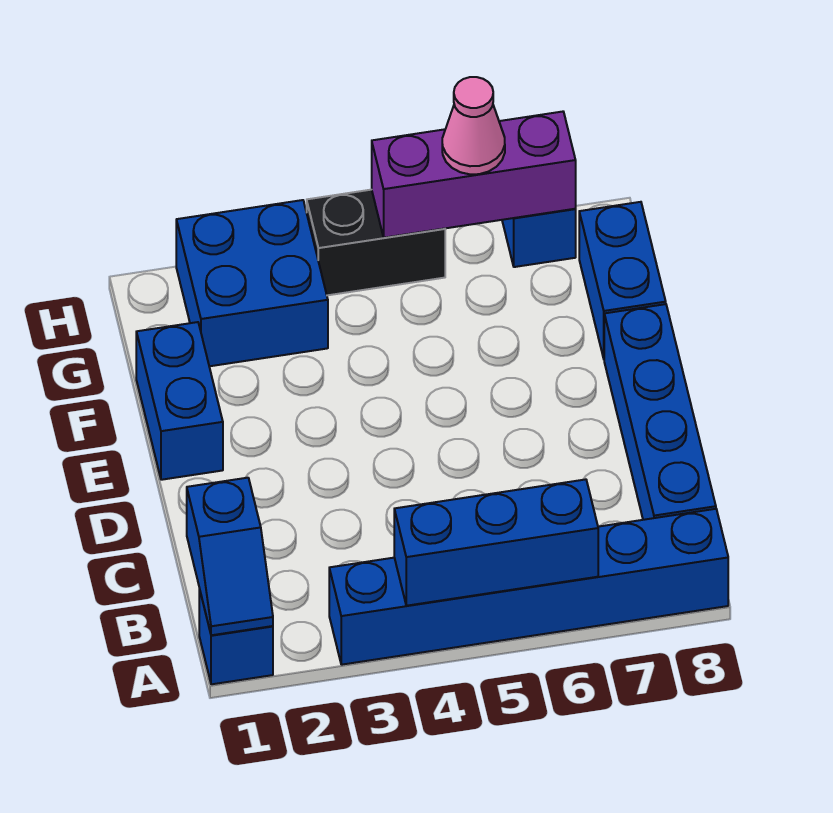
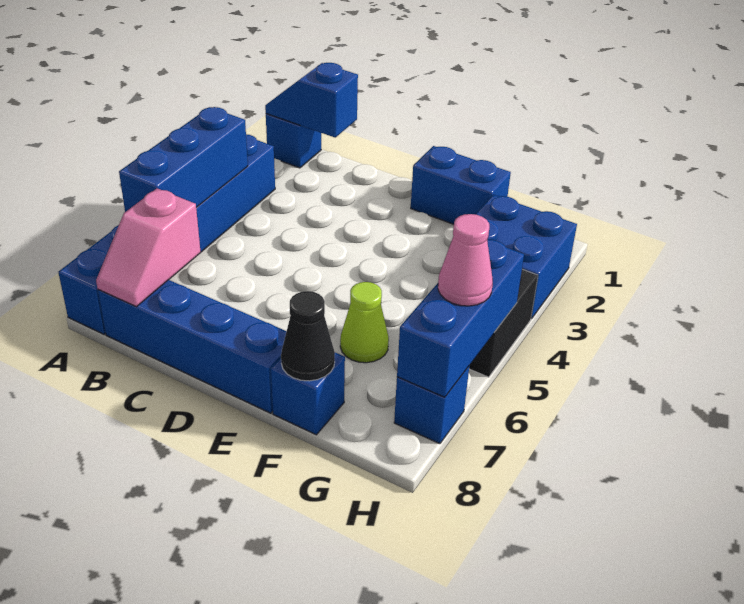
none -> pink 1x2 slope [96,189,201,307]
none -> lime 1x1 cone [340,282,389,363]
blue 1x2 brick [579,202,666,358] -> blue 1x1 brick [271,353,345,435]
none -> black 1x1 cone [281,291,335,381]
purple 1x3 brick [372,112,576,238] -> blue 1x3 brick [397,240,524,397]

